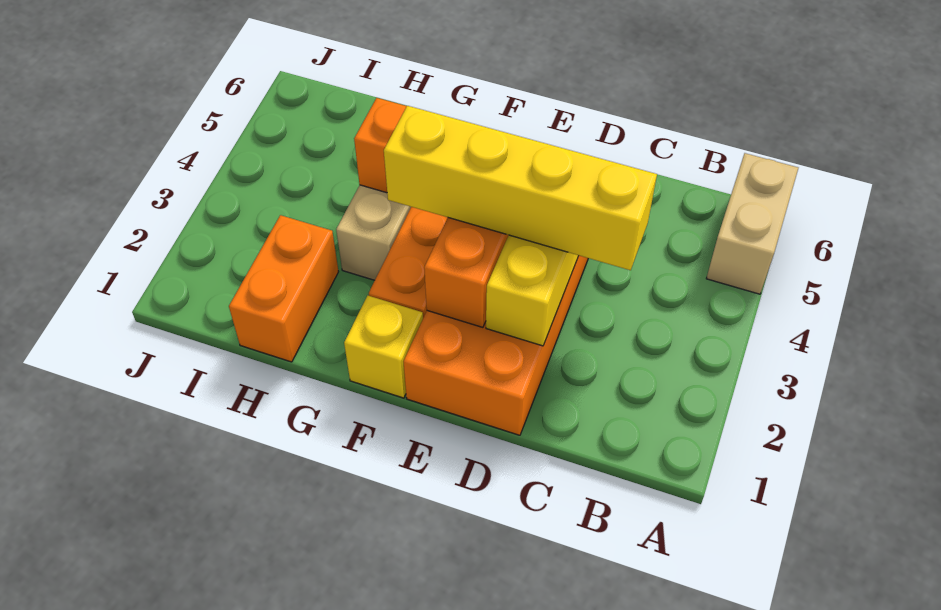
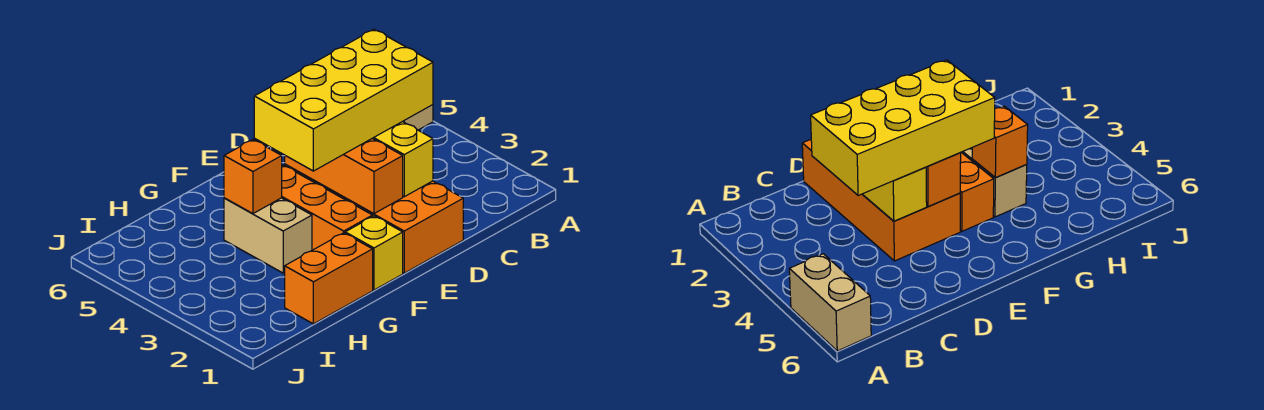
yellow 1x4 brick [384,106,657,270] -> yellow 2x4 brick [254,29,433,171]
orange 1x2 brick [229,215,339,362] -> orange 1x2 brick turned to [285,233,373,324]

